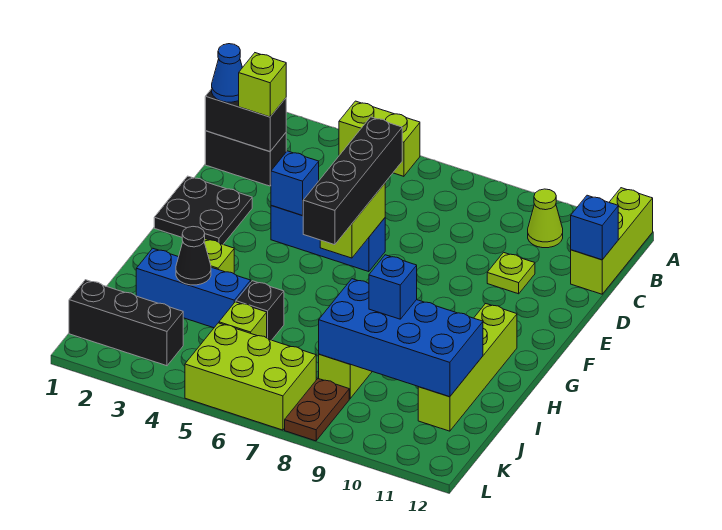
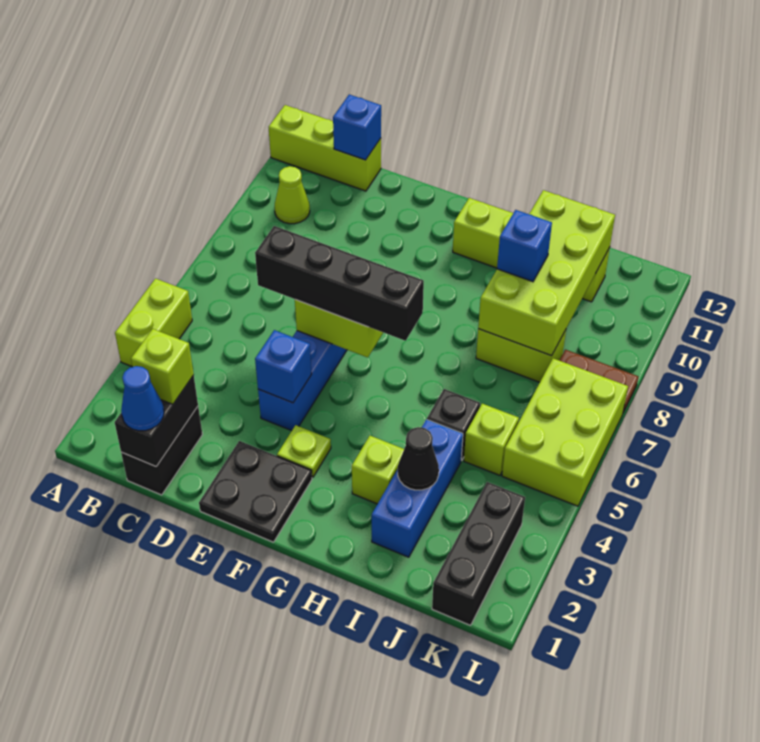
lime 1x1 plate [487,252,535,294] -> lime 1x1 plate moved to [277,425,331,478]
blue 2x4 brick [319,279,483,397] -> lime 2x4 brick [478,190,615,356]

